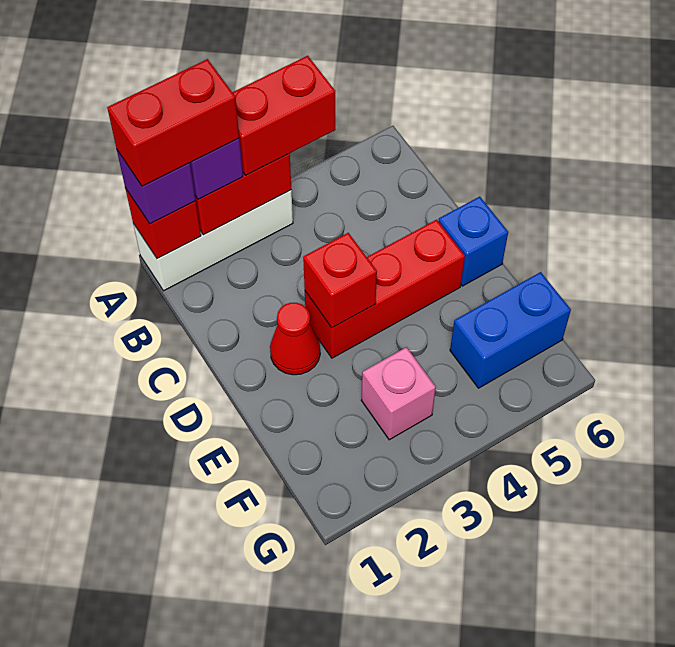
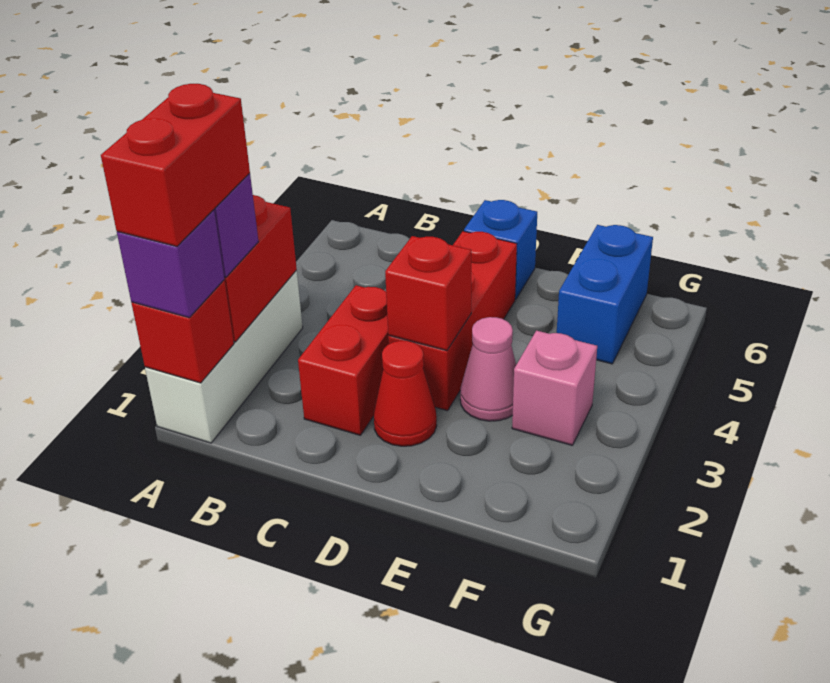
red 1x2 brick [232,56,335,175] -> red 1x2 brick moved to [298,285,389,435]
none -> pink 1x1 cone [460,317,516,421]

